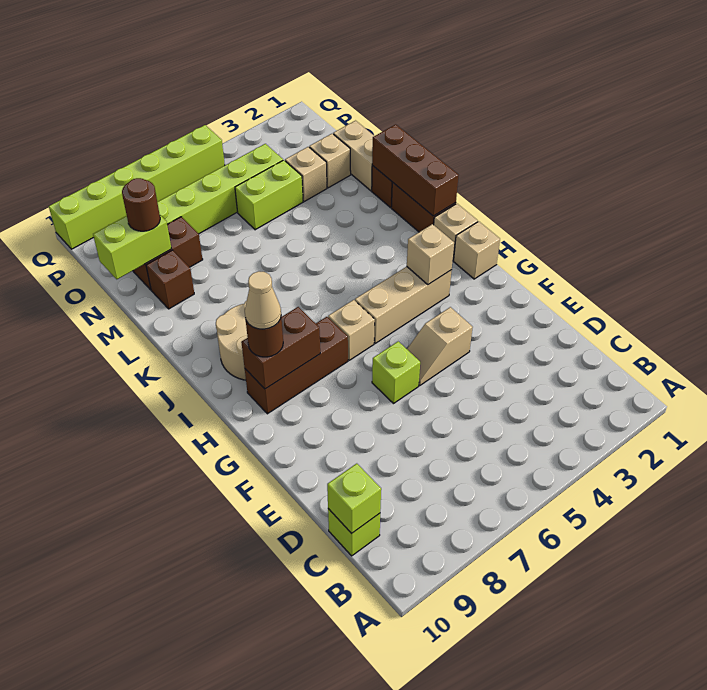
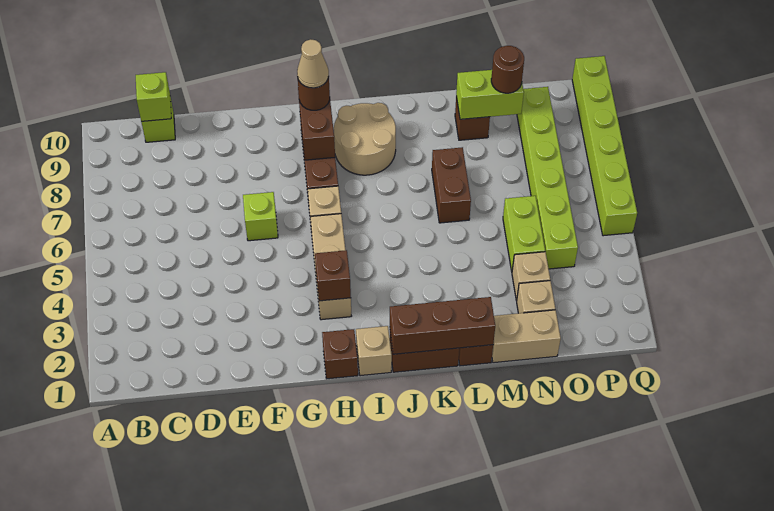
tan 1x2 slope [407,307,473,386] -> none
tan 1x1 brick [454,221,500,279] -> brown 1x1 brick [322,329,358,379]
tan 1x1 brick [407,224,454,285] -> brown 1x1 brick [315,250,351,301]
brown 1x2 brick [133,217,203,290] -> brown 1x2 brick moved to [432,147,471,223]
lime 1x2 brick [93,215,171,279] -> lime 1x2 brick turned to [456,70,524,119]

